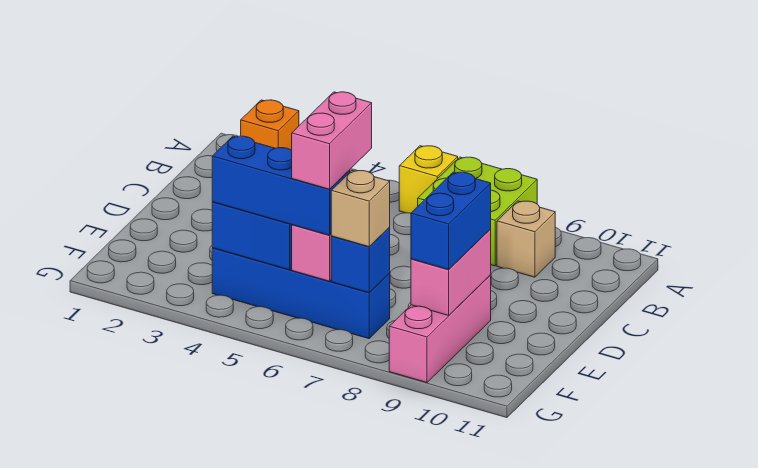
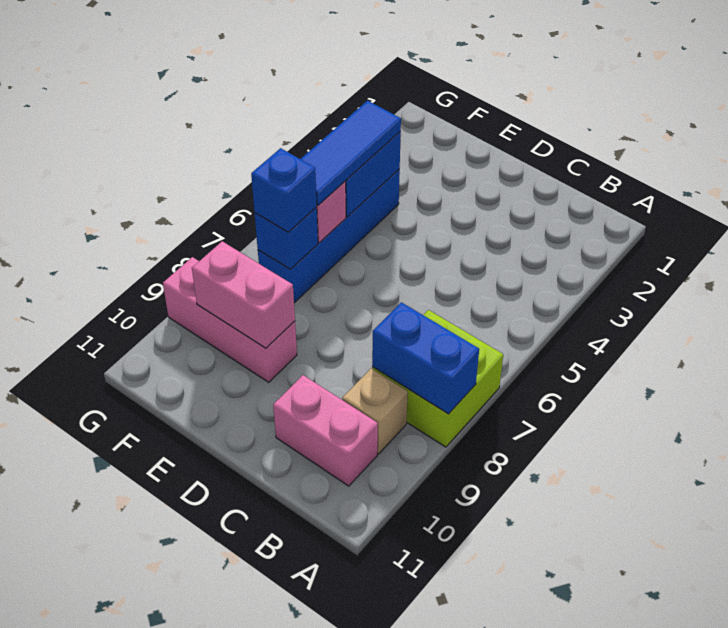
orange 1x1 brick [241,100,299,150] -> none
yellow 1x1 brick [399,146,458,213] -> none
pink 1x2 brick [292,92,372,189] -> pink 1x2 brick moved to [273,375,378,486]
blue 1x2 brick [411,172,491,269] -> blue 1x2 brick moved to [372,302,479,414]
blue 1x3 brick [212,136,350,235] -> blue 1x3 tile [301,101,401,205]
tan 1x1 brick [331,170,390,247] -> blue 1x1 brick [251,148,317,232]

